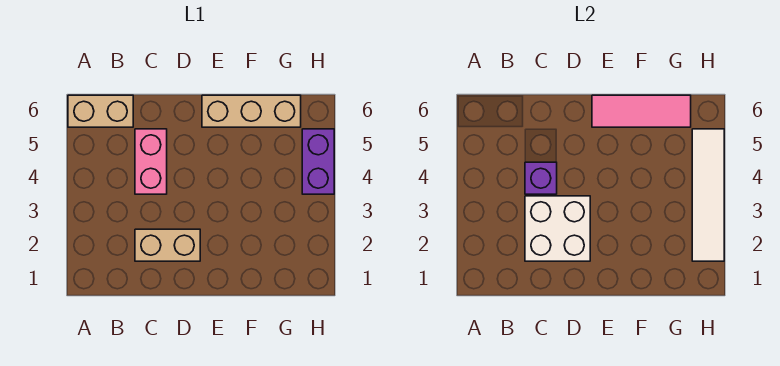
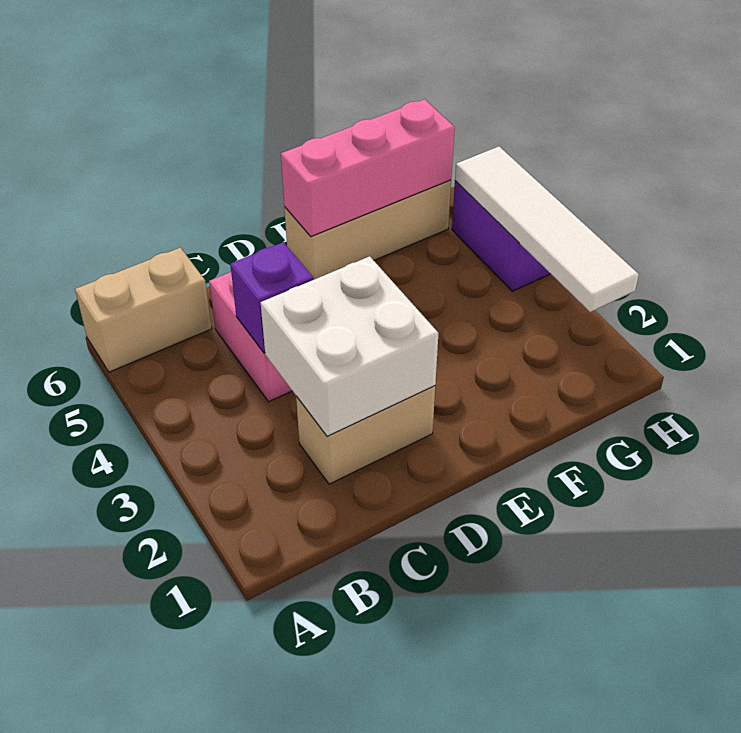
pink 1x3 tile [592,95,691,127] -> pink 1x3 brick [281,99,455,237]

